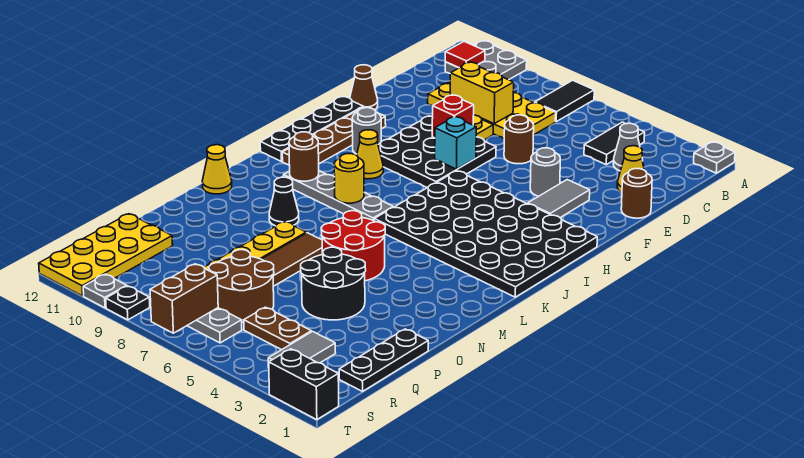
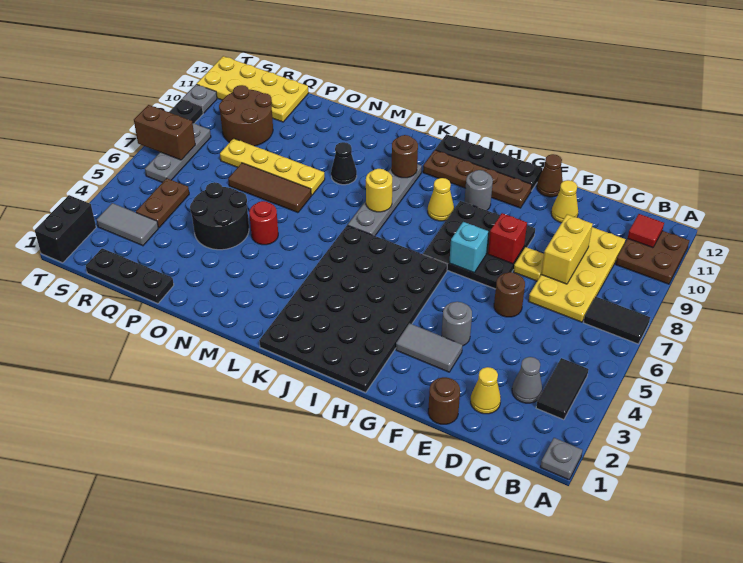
grey 2x2 plate [445,41,527,80] -> brown 2x2 plate [616,231,689,284]
black 1x2 tile [584,122,645,165] -> black 1x2 tile turned to [536,358,588,420]
red 2x2 round brick [321,211,385,281] -> red 1x1 round brick [249,201,278,245]
yellow 1x1 cone [202,145,232,194] -> yellow 1x1 cone moved to [551,180,578,223]
brown 2x2 round brick [209,250,274,322] -> brown 2x2 round brick moved to [219,85,273,146]

